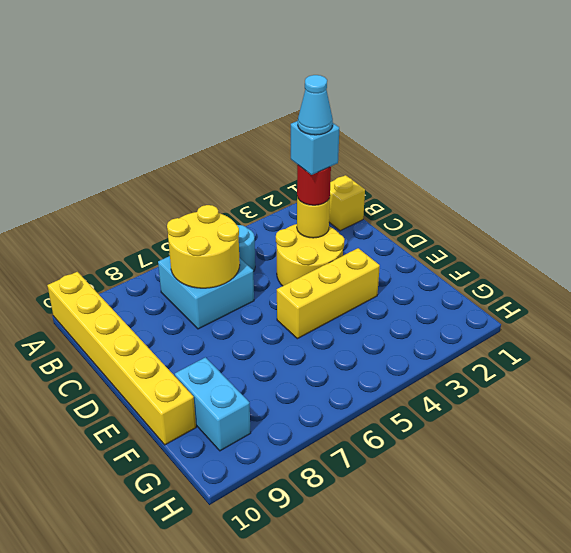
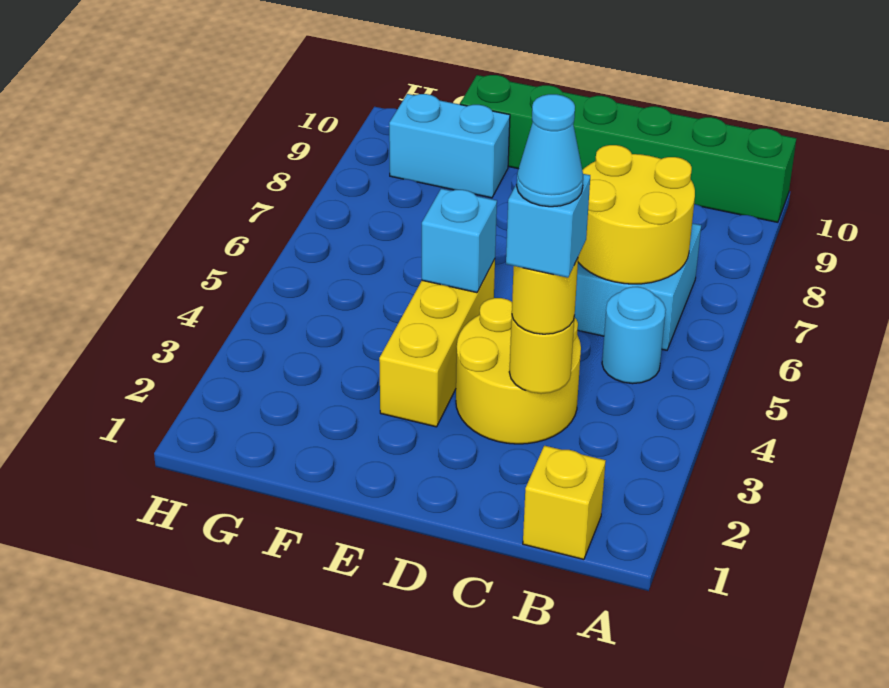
yellow 1x6 brick [47,272,196,445] -> green 1x6 brick [460,75,796,222]
red 1x1 round brick [297,165,331,205] -> yellow 1x1 round brick [512,258,578,334]
none -> cyan 1x1 brick [422,189,497,293]

